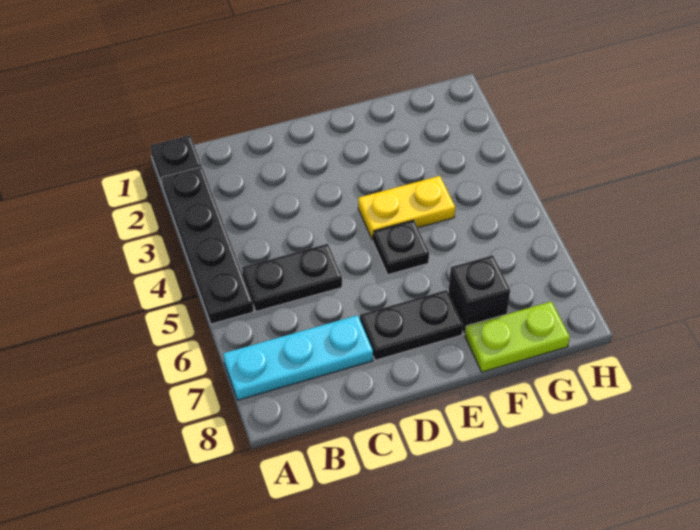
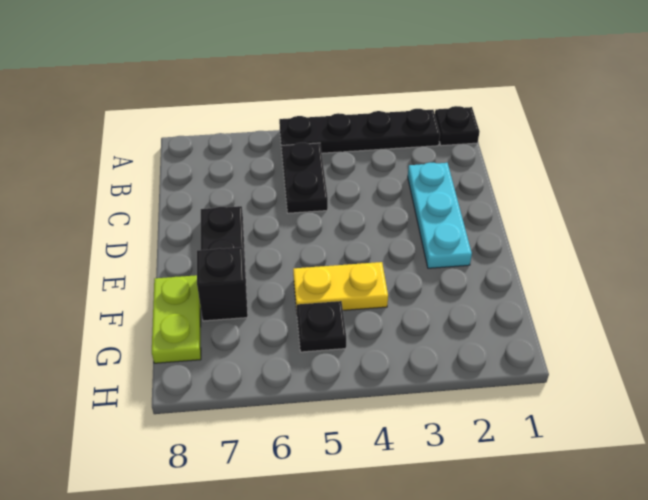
cyan 1x3 plate [223,315,373,400] -> cyan 1x3 plate moved to [408,162,472,268]
yellow 1x2 plate [358,176,455,240] -> yellow 1x2 plate turned to [293,262,388,310]
black 1x1 plate [373,220,429,275] -> black 1x1 plate moved to [297,301,346,352]

